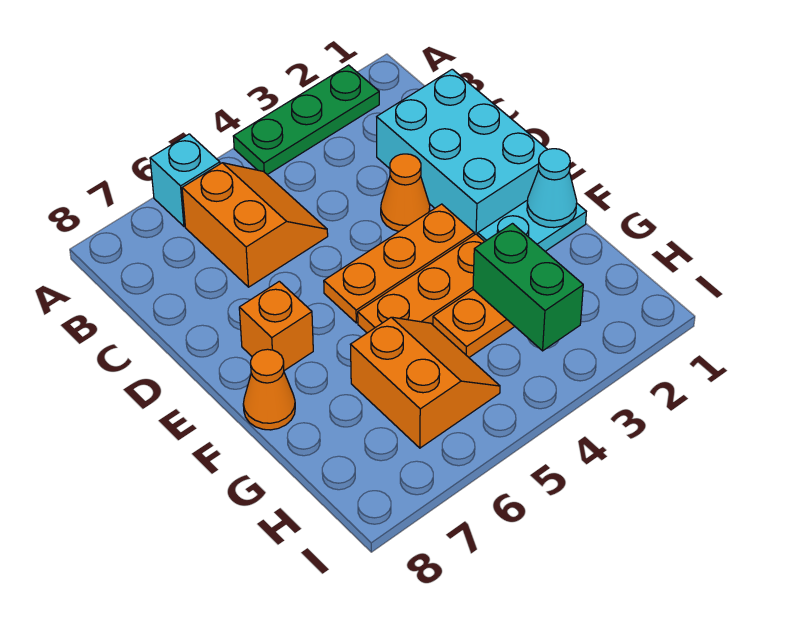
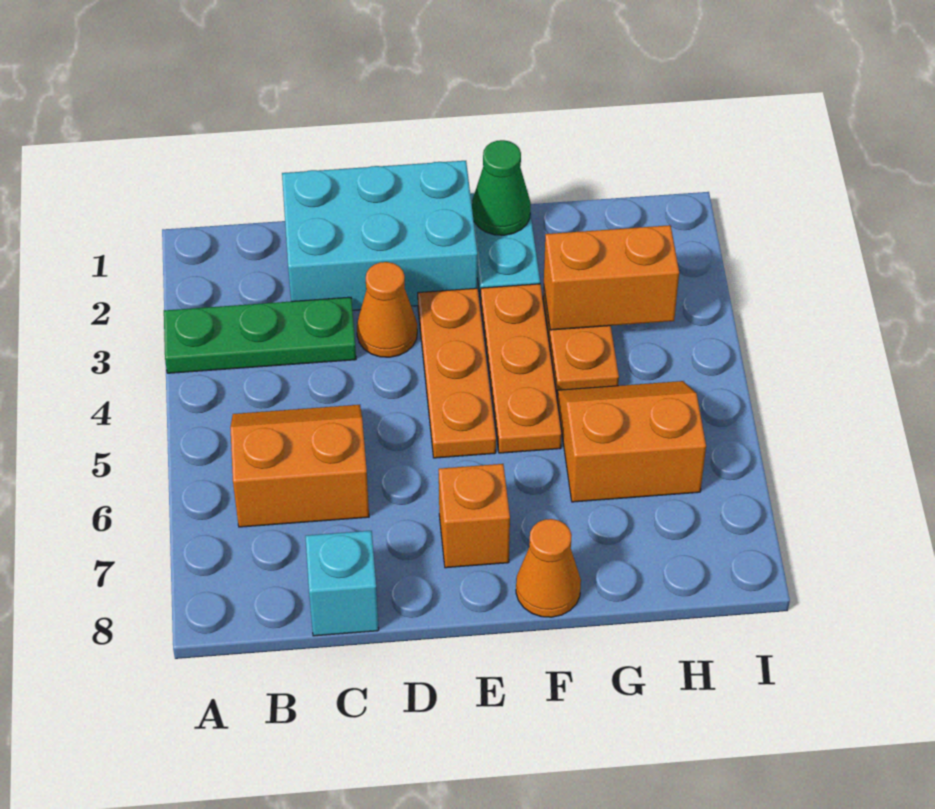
green 1x3 plate [233,65,379,175] -> green 1x3 plate turned to [164,297,356,373]
cyan 1x1 brick [150,134,220,226] -> cyan 1x1 brick moved to [305,531,379,636]
cyan 1x1 cone [527,149,577,228] -> green 1x1 cone [472,140,531,235]
green 1x2 brick [473,224,583,351] -> orange 1x2 brick [544,225,679,330]

